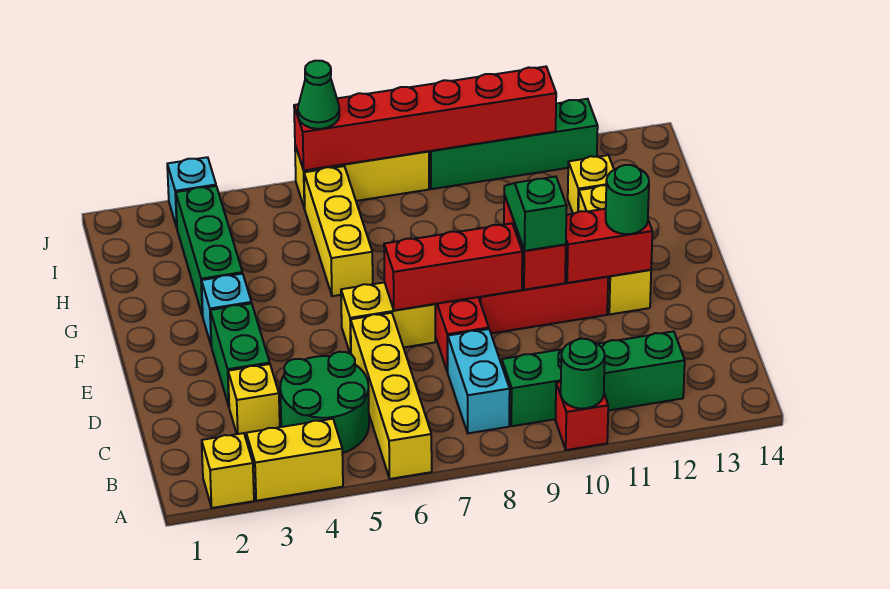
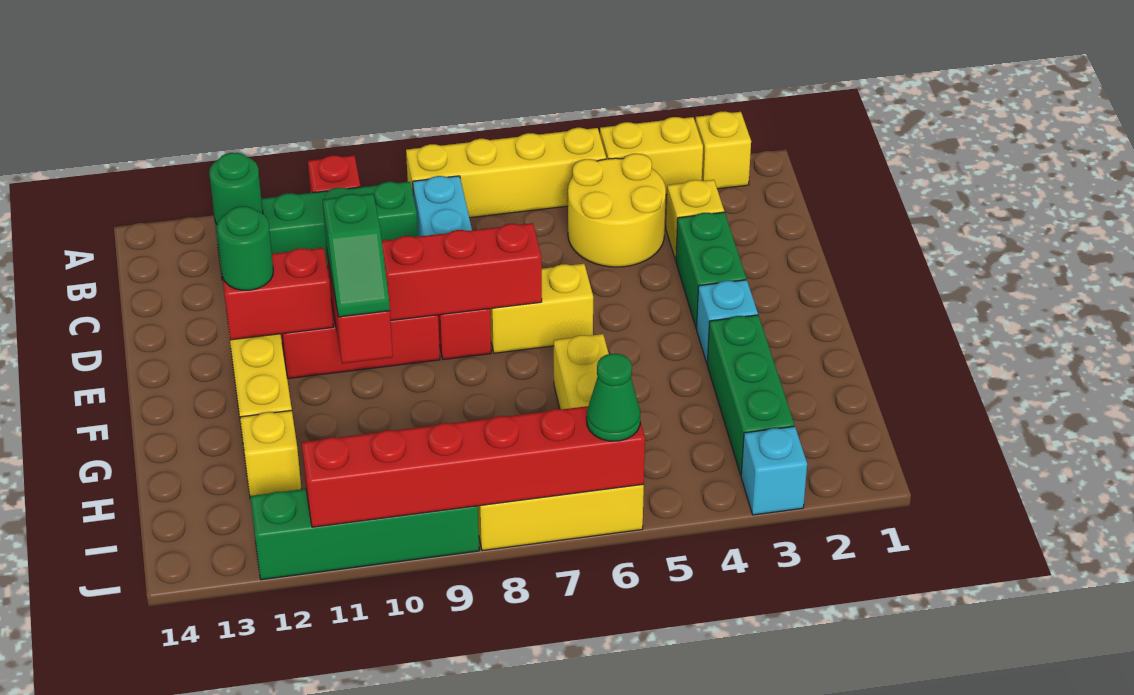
yellow 1x4 brick [351,313,432,479] -> yellow 1x4 brick turned to [406,128,606,218]
green 1x1 round brick [561,339,605,409] -> green 1x1 round brick moved to [209,153,263,224]
green 2x2 round brick [280,352,369,453] -> yellow 2x2 round brick [568,154,666,267]

